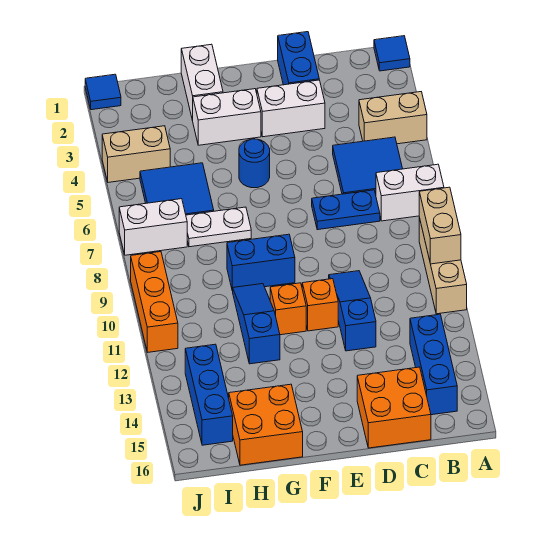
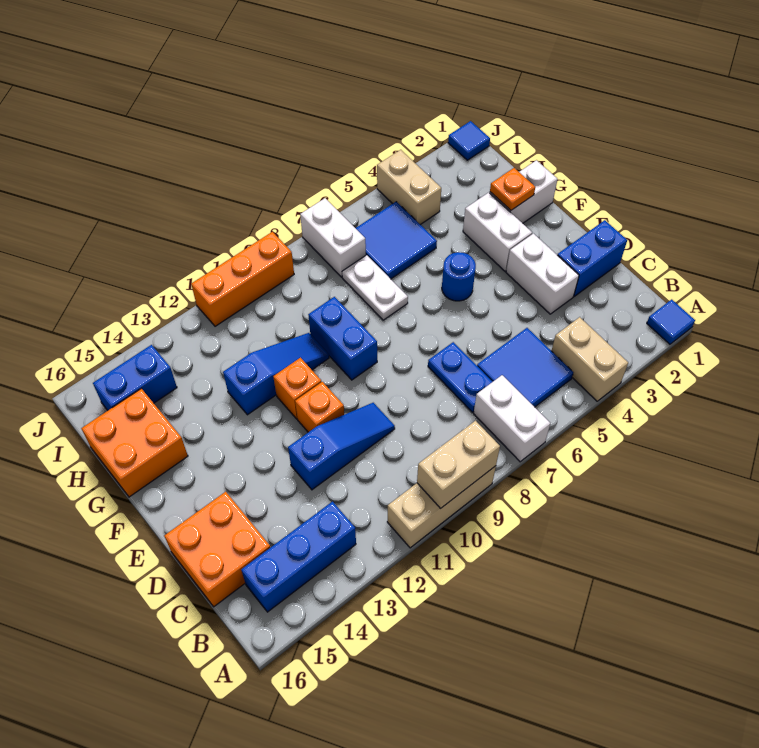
none -> orange 1x1 plate [490,168,535,210]
blue 1x3 brick [185,344,233,445] -> blue 1x2 brick [93,345,177,410]

